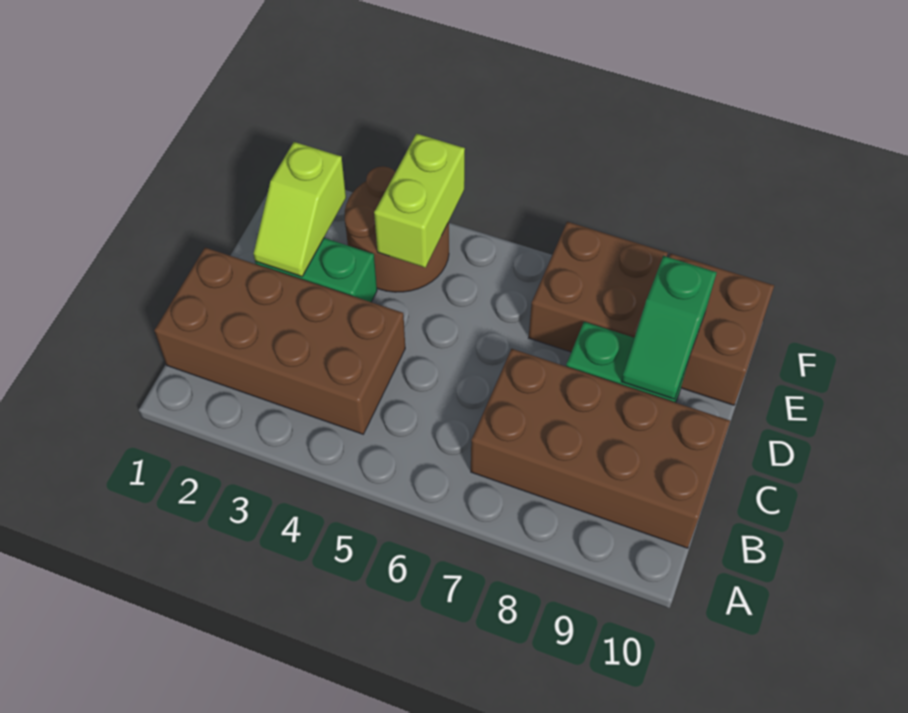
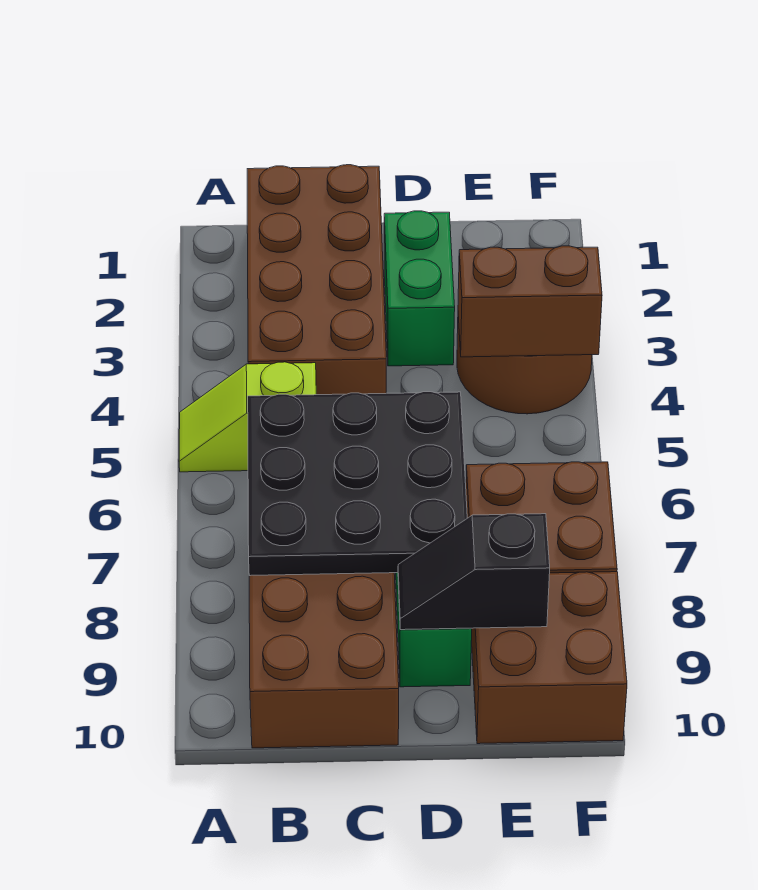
none -> black 3x3 plate [248,392,467,576]
lime 1x2 slope [254,142,346,276] -> lime 1x2 slope moved to [179,362,316,472]
green 1x2 slope [621,256,717,399] -> black 1x2 slope [398,514,550,630]
lime 1x2 brick [374,134,465,268] -> brown 1x2 brick [458,246,602,357]

